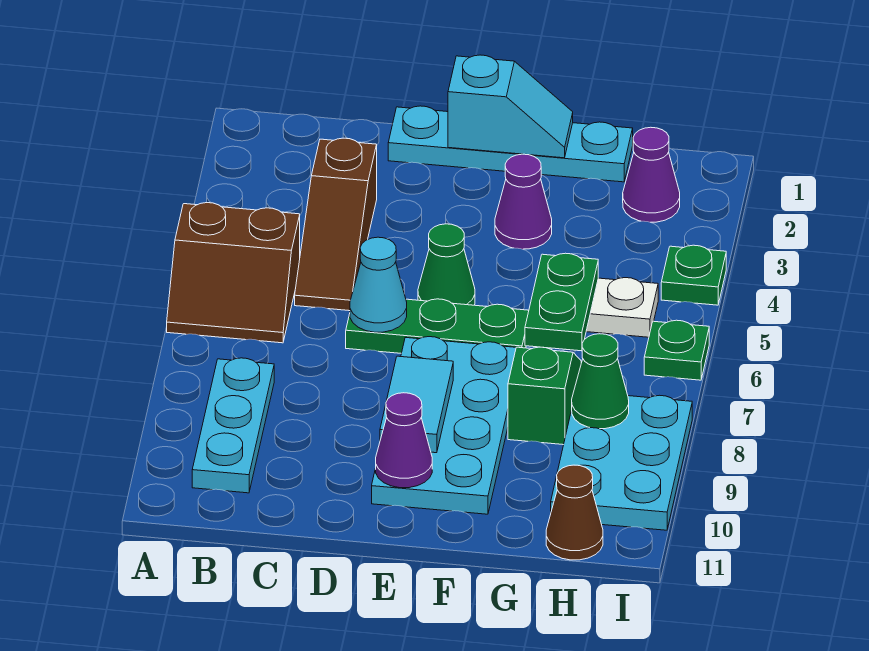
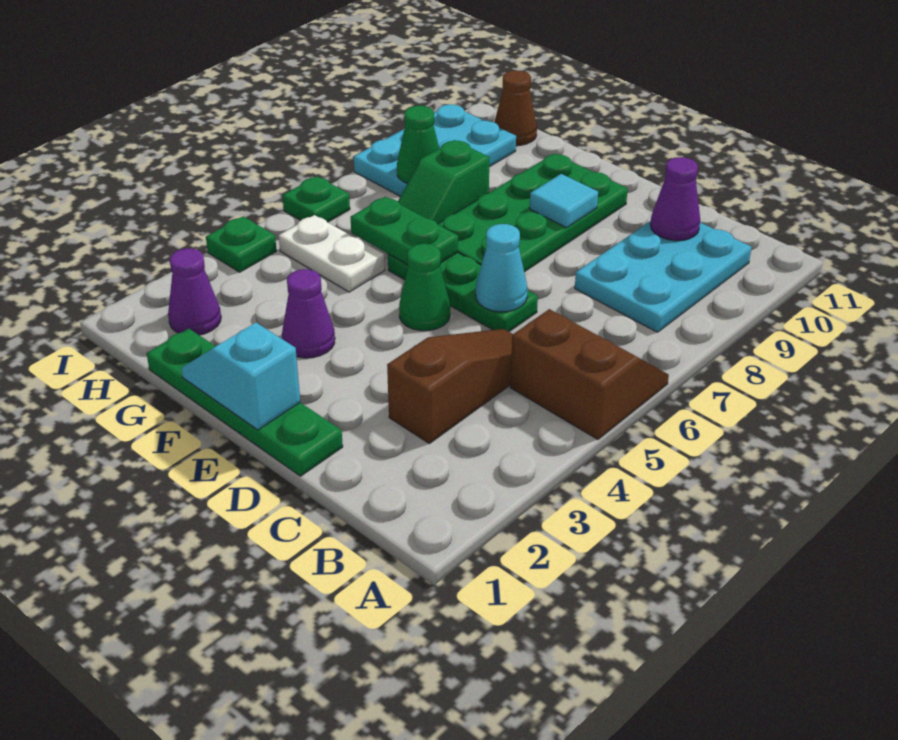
cyan 1x3 plate [192,358,274,493] -> cyan 2x3 plate [575,221,752,332]
cyan 1x4 plate [388,106,633,182] -> green 1x4 plate [147,329,343,476]
cyan 2x4 plate [372,337,516,514] -> green 2x4 plate [438,154,628,272]
cyan 1x2 tile [380,356,453,453] -> cyan 1x1 tile [530,174,598,228]
purple 1x1 cone [376,393,432,488] -> purple 1x1 cone moved to [650,157,700,241]
green 1x2 plate [525,253,598,351] -> green 1x2 plate turned to [351,197,458,264]

